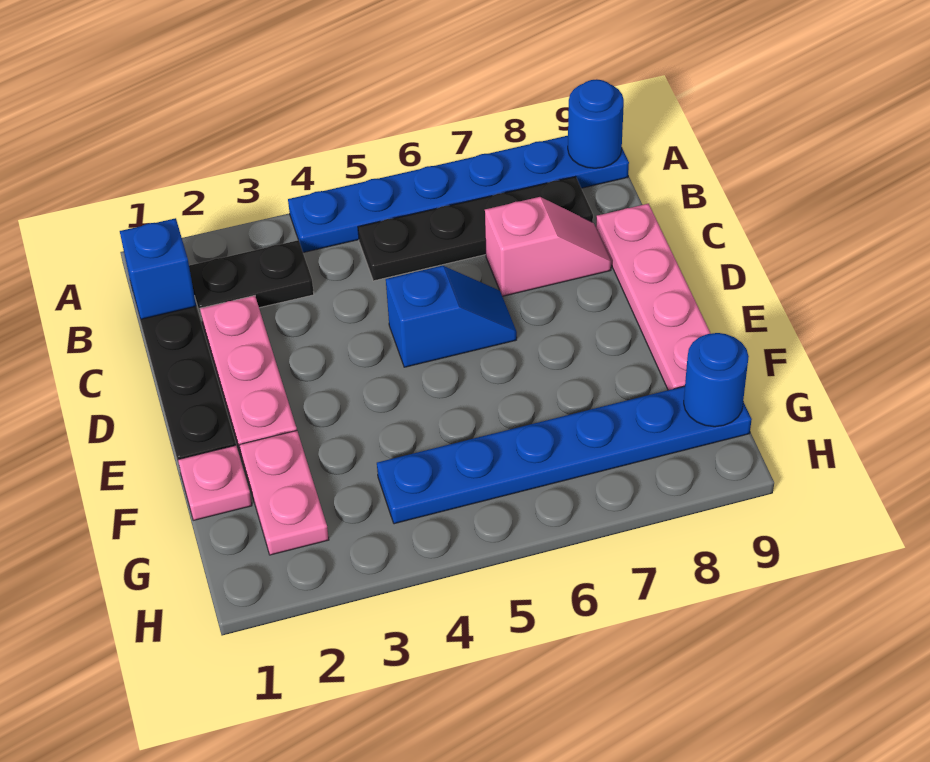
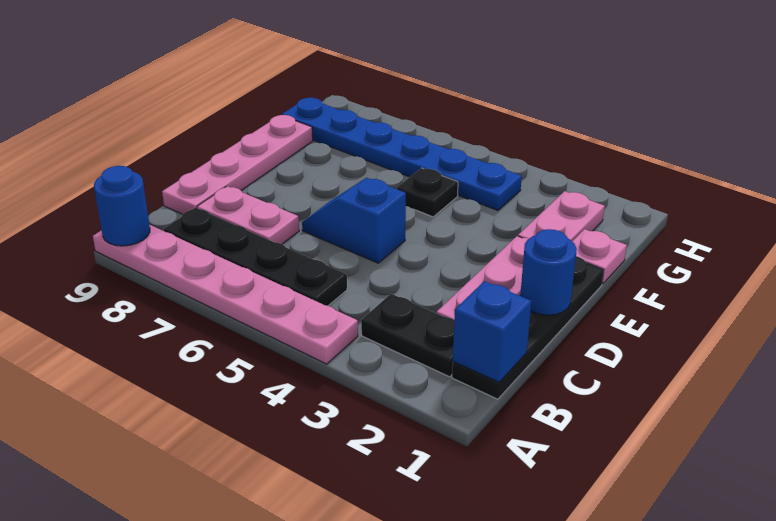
blue 1x6 plate [288,136,629,253] -> pink 1x6 plate [93,225,358,364]
pink 1x2 slope [485,197,611,296] -> pink 1x2 plate [197,186,299,244]
none -> black 1x1 plate [397,168,458,217]
blue 1x1 round brick [684,333,749,427] -> blue 1x1 round brick moved to [520,229,577,315]

